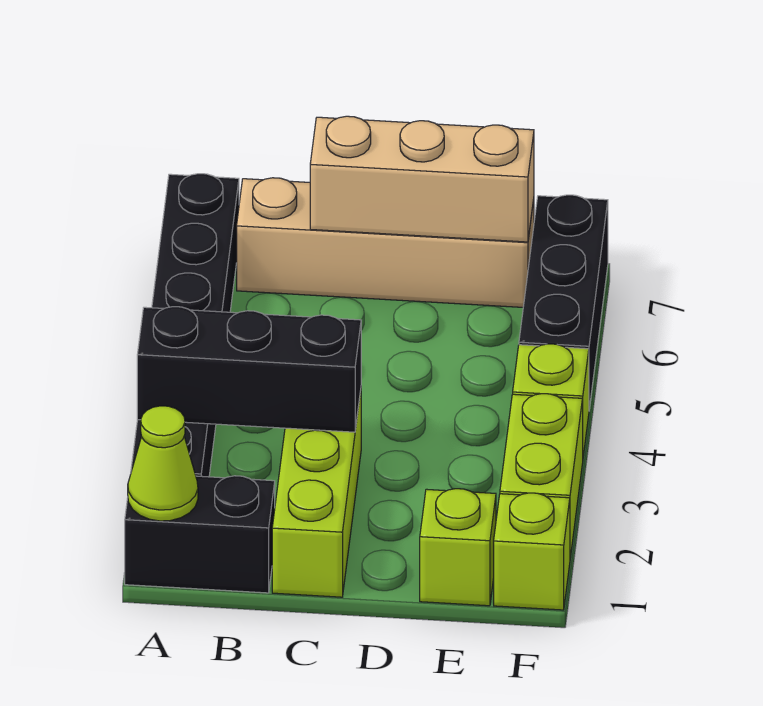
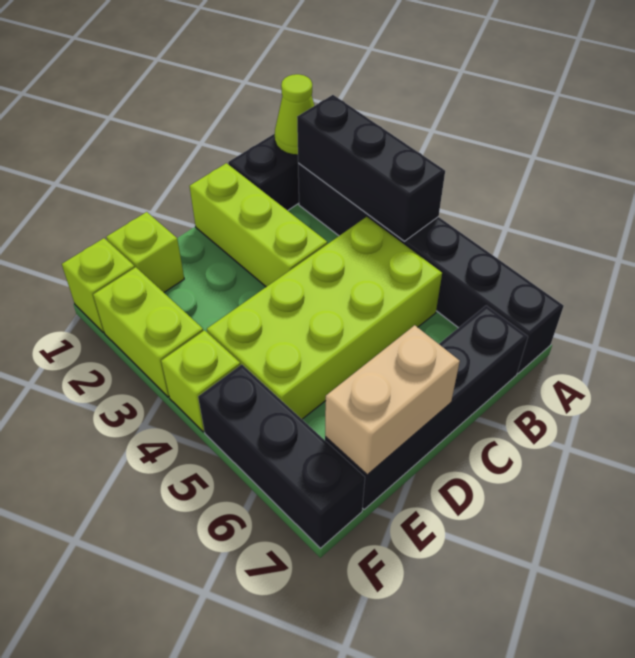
black 1x3 brick [137,307,361,432] -> black 1x3 brick turned to [297,95,445,241]
none -> lime 2x4 brick [207,217,442,419]
tan 1x4 brick [237,178,534,307] -> black 1x4 brick [325,305,528,509]
tan 1x3 brick [310,116,534,242] -> tan 1x2 brick [325,325,460,475]

